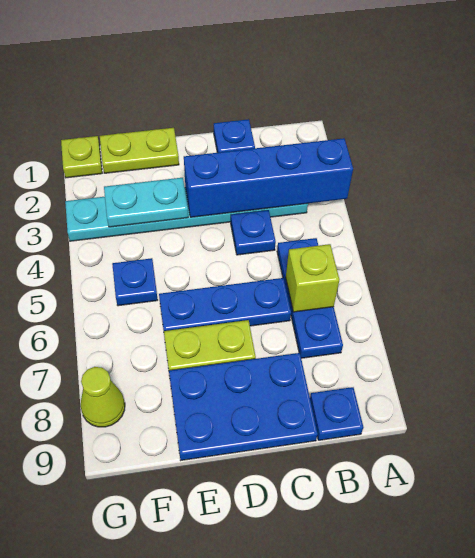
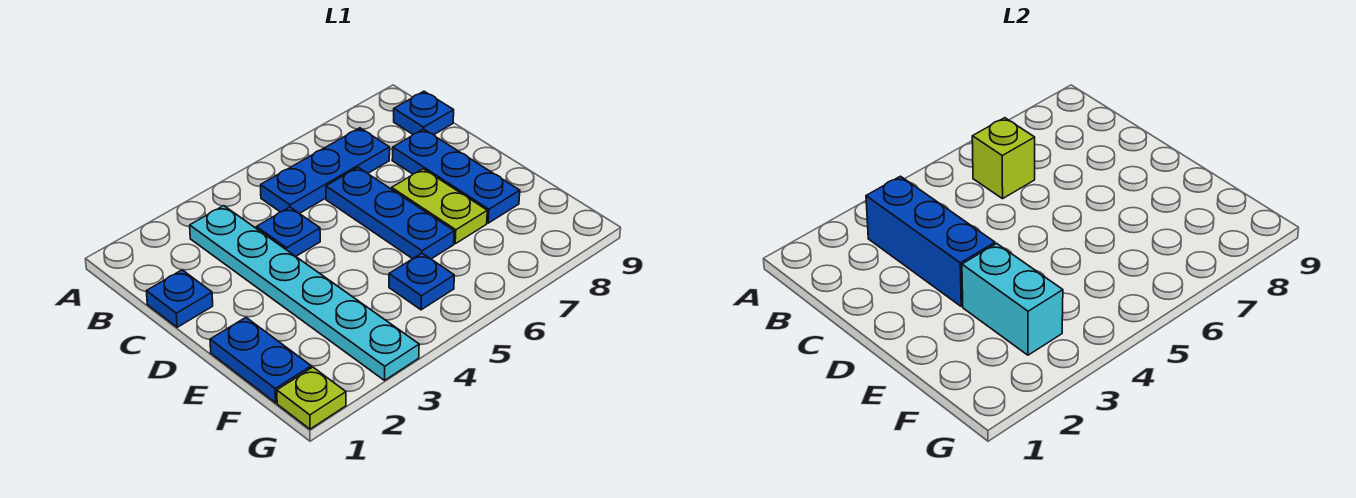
blue 1x4 brick [184,138,353,217] -> blue 1x3 brick [866,176,995,306]
blue 2x3 plate [169,353,318,460] -> blue 1x3 plate [392,129,520,223]
lime 1x2 plate [100,128,179,173] -> blue 1x2 plate [210,318,311,403]
cyan 1x2 plate [104,178,188,227] -> cyan 1x2 brick [962,243,1063,355]
lime 1x1 cone [80,367,125,427] -> none

